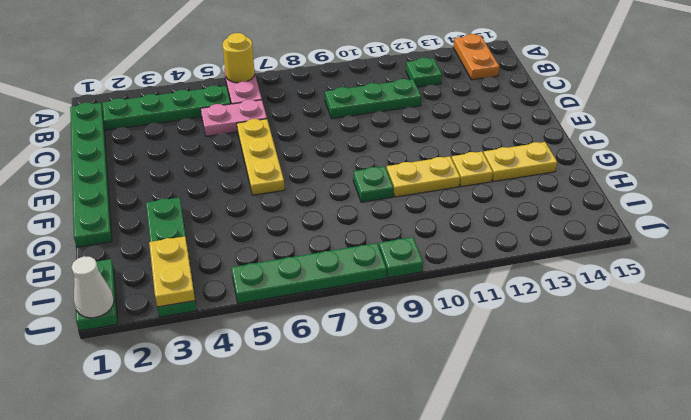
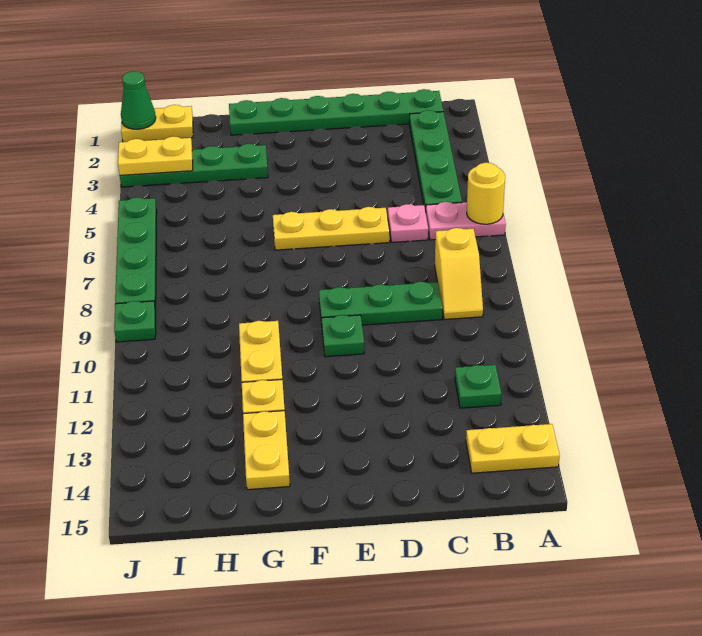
orange 1x2 plate [453,34,500,80] -> yellow 1x2 plate [466,424,560,473]
none -> yellow 1x2 slope [435,228,483,320]
pink 1x2 plate [201,100,267,136] -> pink 1x1 plate [388,204,428,242]
green 1x3 plate [325,79,421,118] -> green 1x3 plate turned to [319,282,443,325]
green 1x1 plate [353,166,394,202] -> green 1x1 plate moved to [322,315,364,357]
green 1x2 plate [76,259,118,331] -> yellow 1x2 plate [121,105,193,142]
white 1x1 cone [71,257,114,318] -> green 1x1 cone [121,71,156,129]

